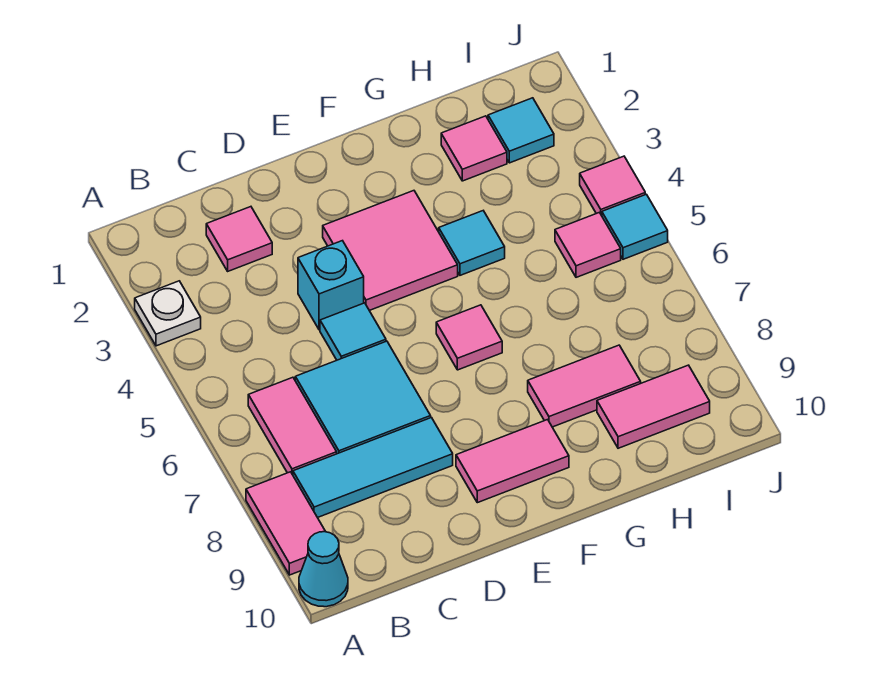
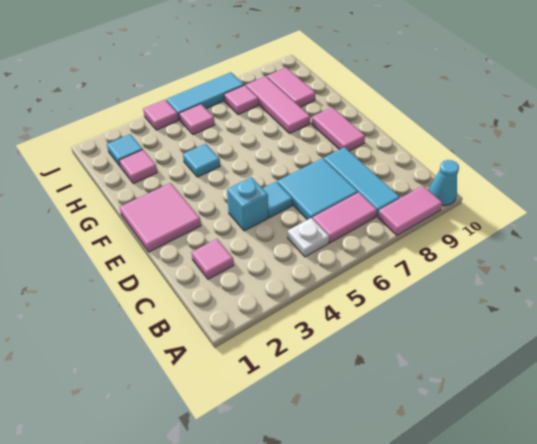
white 1x1 plate [135,281,201,346] -> white 1x1 plate moved to [287,218,329,257]
pink 2x2 tile [323,191,458,311] -> pink 2x2 tile moved to [119,183,201,252]
pink 1x1 tile [436,305,502,370] -> pink 1x1 tile moved to [224,85,258,115]
pink 1x2 tile [528,345,641,427] -> pink 1x3 tile [246,76,310,133]
cyan 1x1 tile [602,194,668,259] -> cyan 1x3 tile [166,72,244,120]

